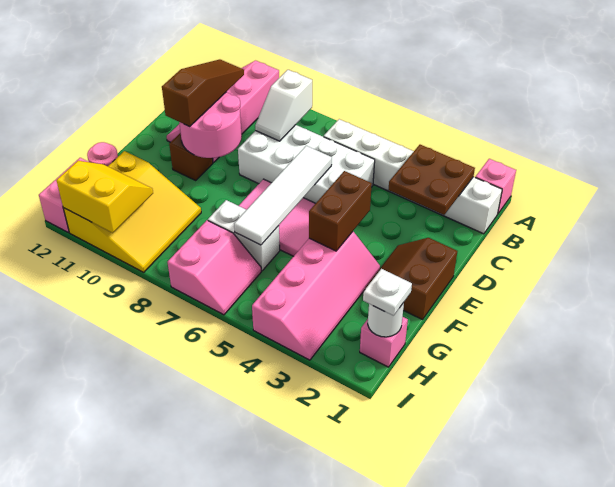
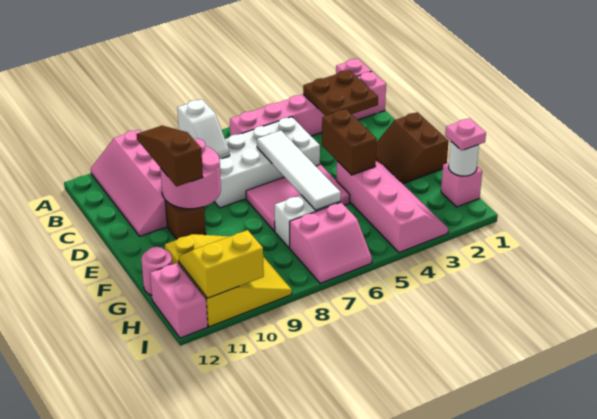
white 1x6 brick [324,119,502,234] -> pink 1x6 brick [230,72,386,136]
white 1x1 plate [363,269,412,316] -> pink 1x1 plate [445,118,486,150]
pink 2x2 slope [168,220,261,315] -> pink 2x2 slope turned to [290,202,372,283]

